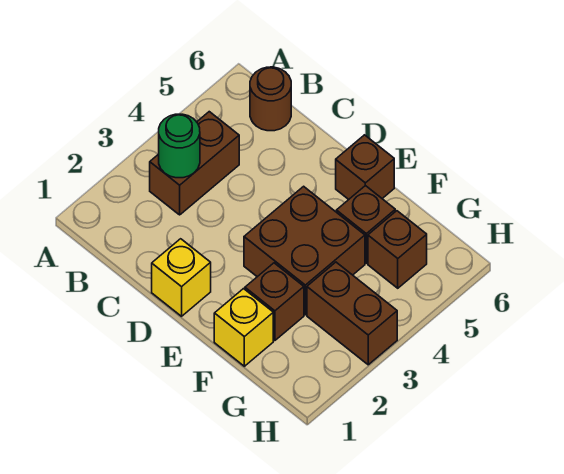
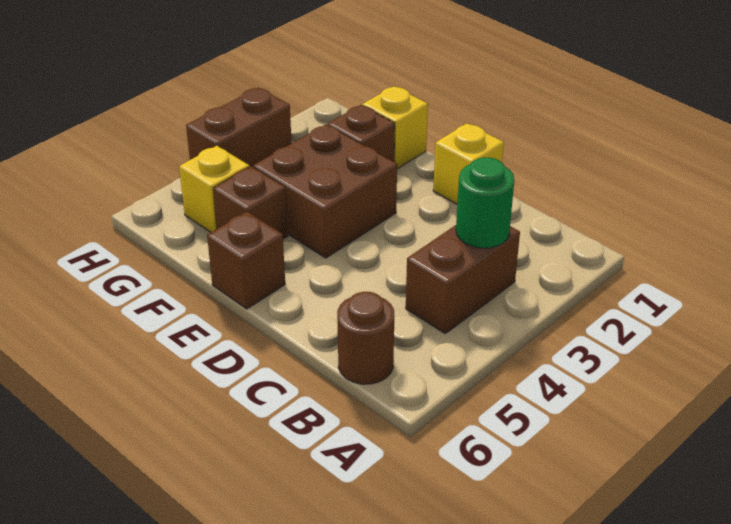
brown 1x2 brick [307,262,397,365] -> brown 1x2 brick turned to [186,88,292,167]
brown 1x1 brick [368,211,427,288] -> yellow 1x1 brick [179,146,250,232]

